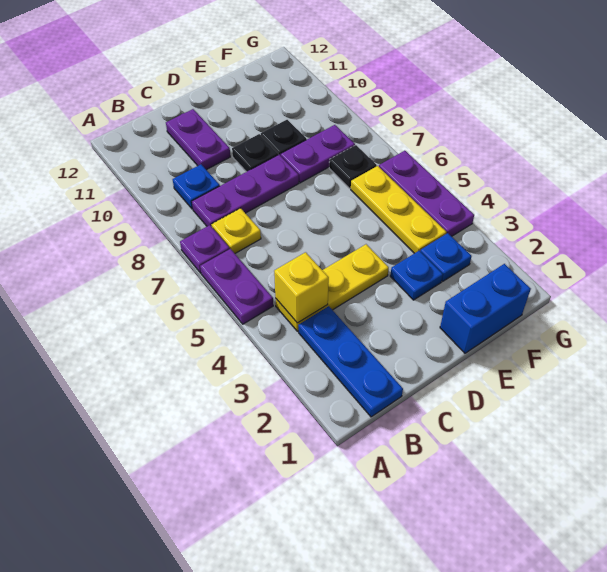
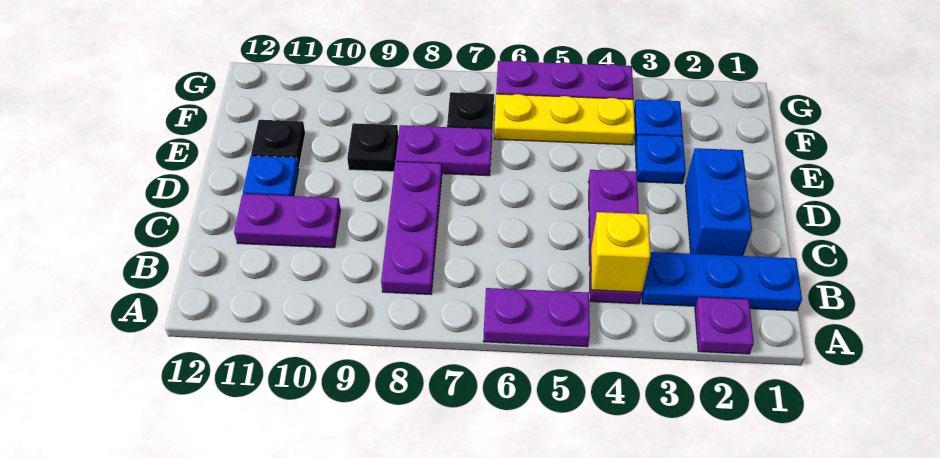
purple 1x1 plate [180,225,230,273] -> purple 1x1 plate moved to [695,297,754,354]
yellow 1x3 plate [275,244,389,331] -> purple 1x3 plate [588,170,642,304]
yellow 1x1 plate [212,208,261,253] -> none
blue 1x1 plate [173,164,220,209] -> blue 1x1 plate moved to [243,156,299,196]
black 1x1 plate [232,134,278,172] -> black 1x1 plate moved to [251,120,305,168]
blue 1x2 brick [440,264,531,353] -> blue 1x2 brick moved to [685,148,752,256]
purple 1x2 plate [281,125,355,183] -> purple 1x2 plate turned to [396,125,492,176]

